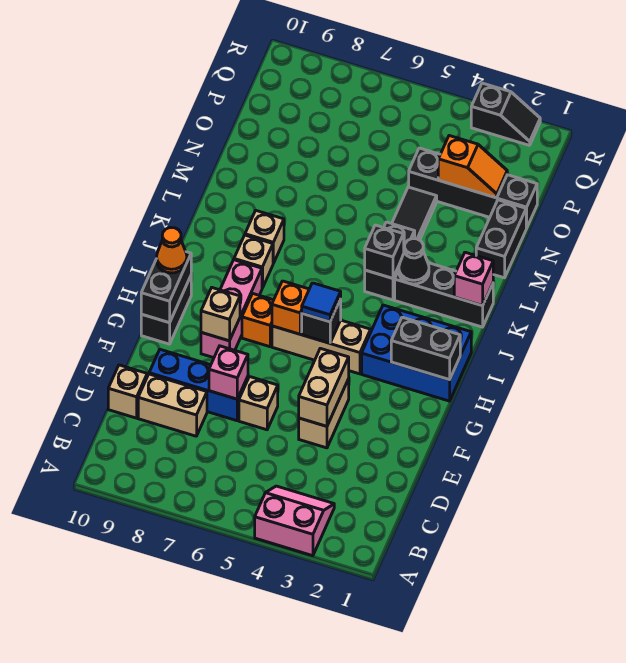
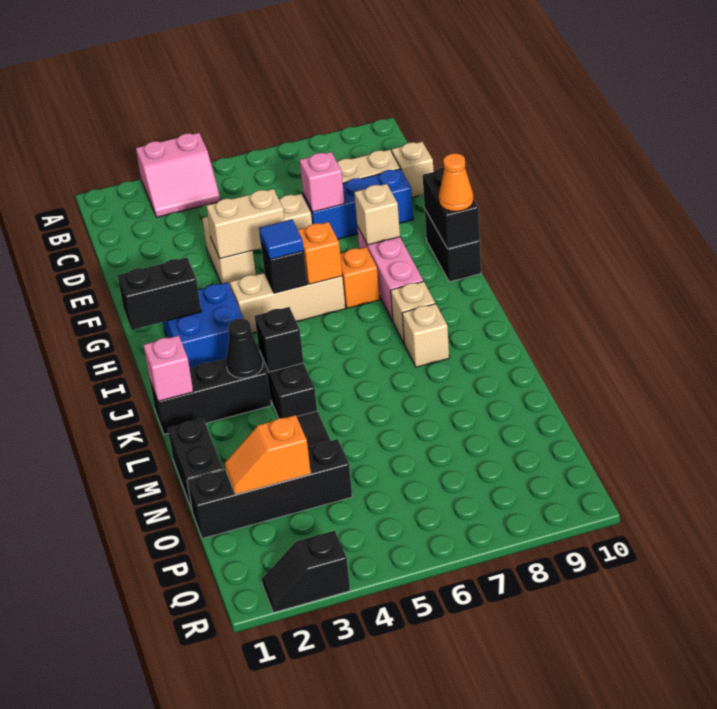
tan 1x2 brick [299,348,349,426] -> tan 1x2 brick turned to [206,189,285,259]
blue 2x3 brick [362,305,471,401] -> blue 2x2 brick [163,282,243,368]

